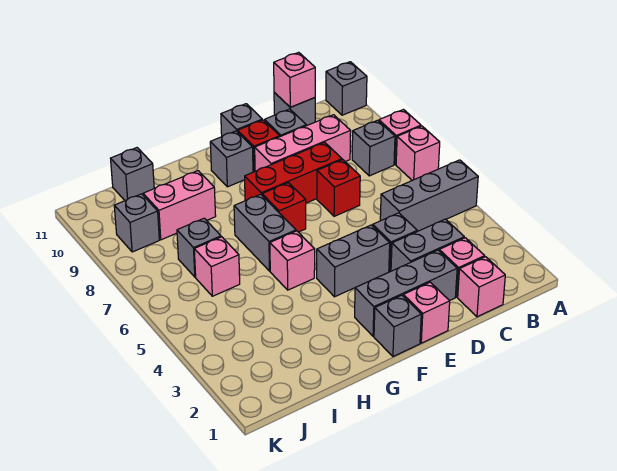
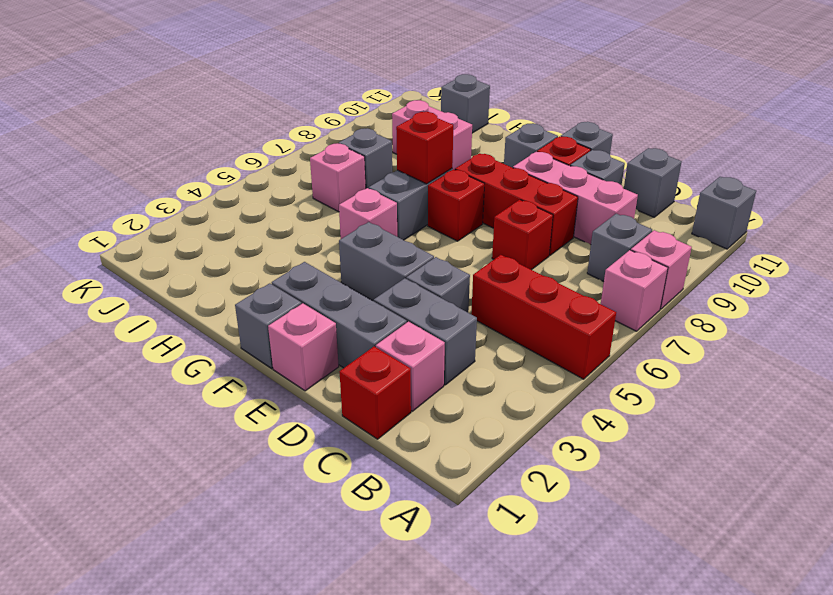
grey 1x3 brick [380,160,478,231] -> red 1x3 brick [471,255,616,379]
pink 1x1 brick [458,257,505,317] -> red 1x1 brick [340,347,411,439]
pink 1x1 brick [274,52,315,107] -> none
none -> red 1x1 brick [396,112,453,184]
grey 1x1 brick [114,194,159,252] -> none

